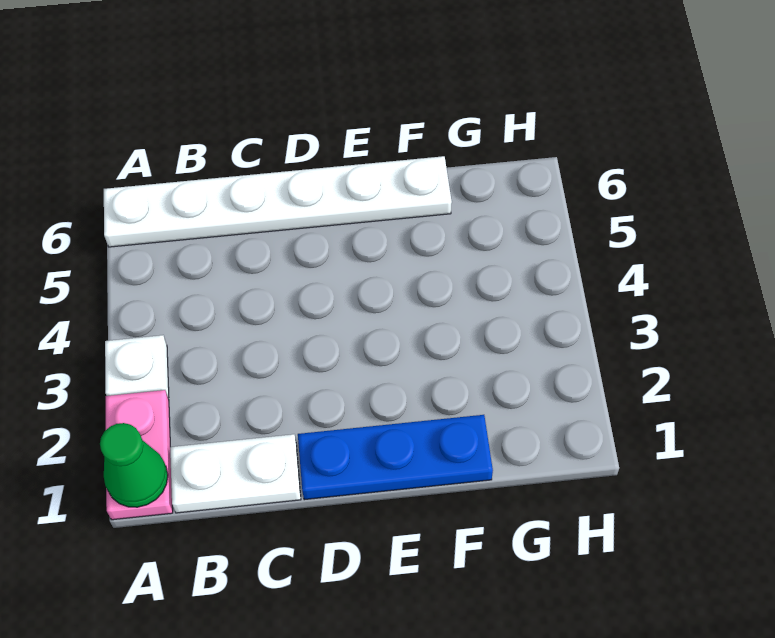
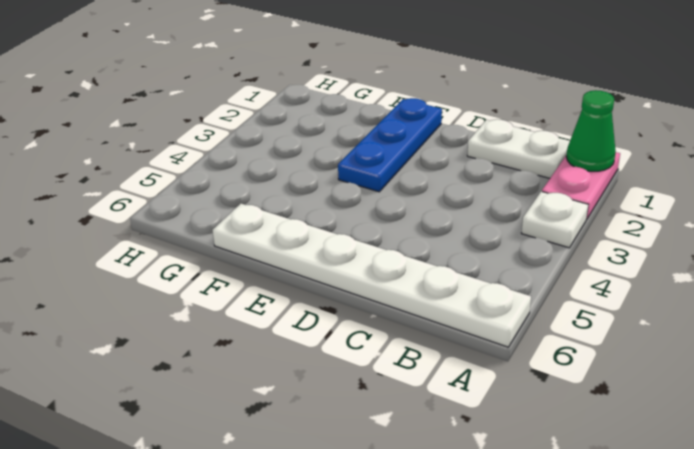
blue 1x3 plate [298,415,493,500] -> blue 1x3 plate turned to [338,98,442,192]

